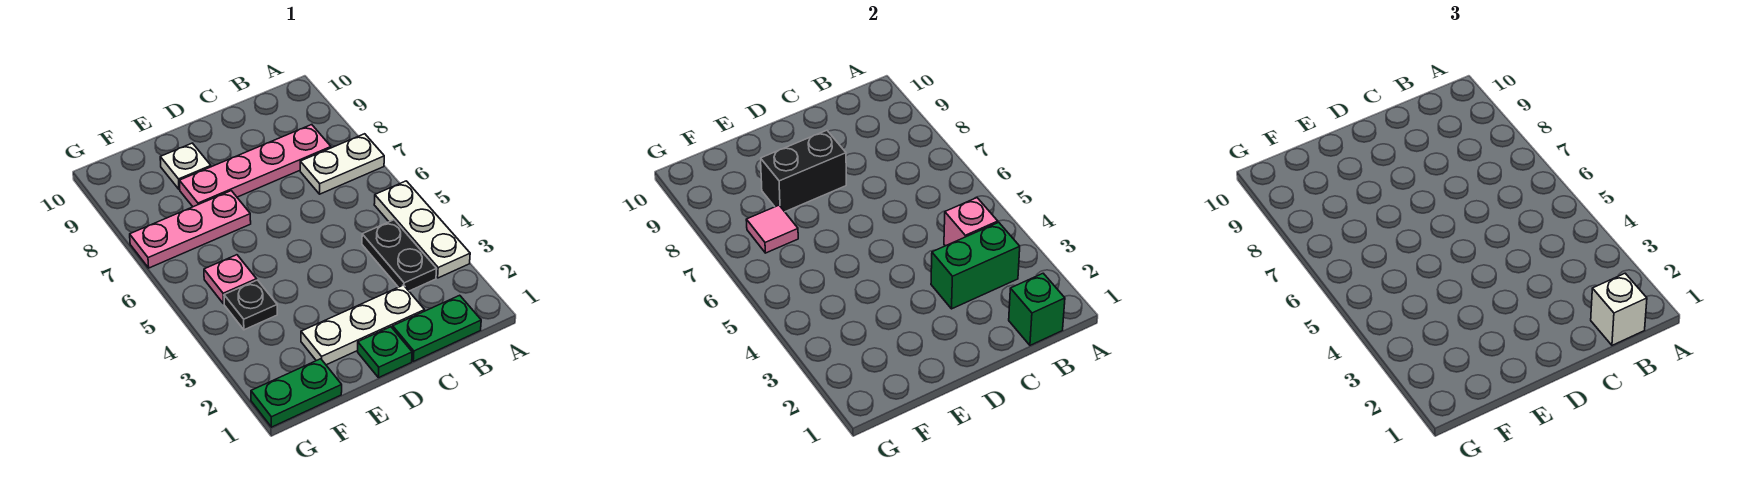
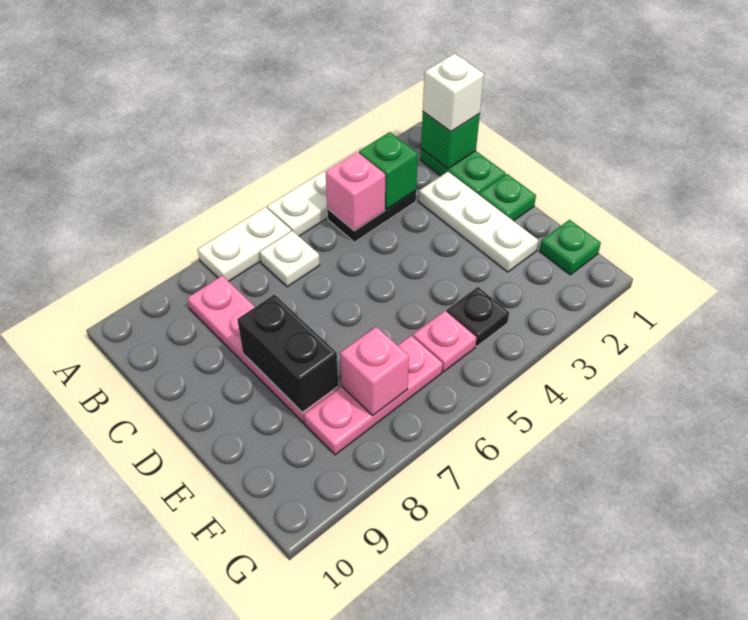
white 1x2 plate [300,134,384,194] -> white 1x2 plate turned to [198,207,291,281]
green 1x2 brick [931,222,1020,309] -> green 1x1 brick [359,132,418,209]
pink 1x3 plate [130,191,251,268] -> pink 1x3 plate turned to [304,336,443,455]
white 1x1 plate [160,143,211,189] -> white 1x1 plate moved to [260,231,320,287]
green 1x2 plate [251,359,342,427] -> green 1x1 plate [540,220,601,275]
pink 1x1 tile [746,205,798,253] -> pink 1x1 brick [340,327,409,415]

